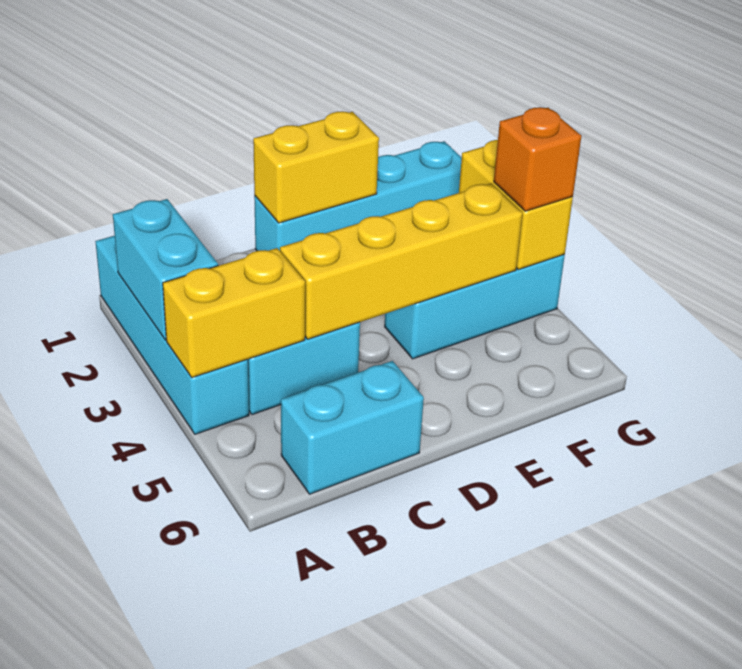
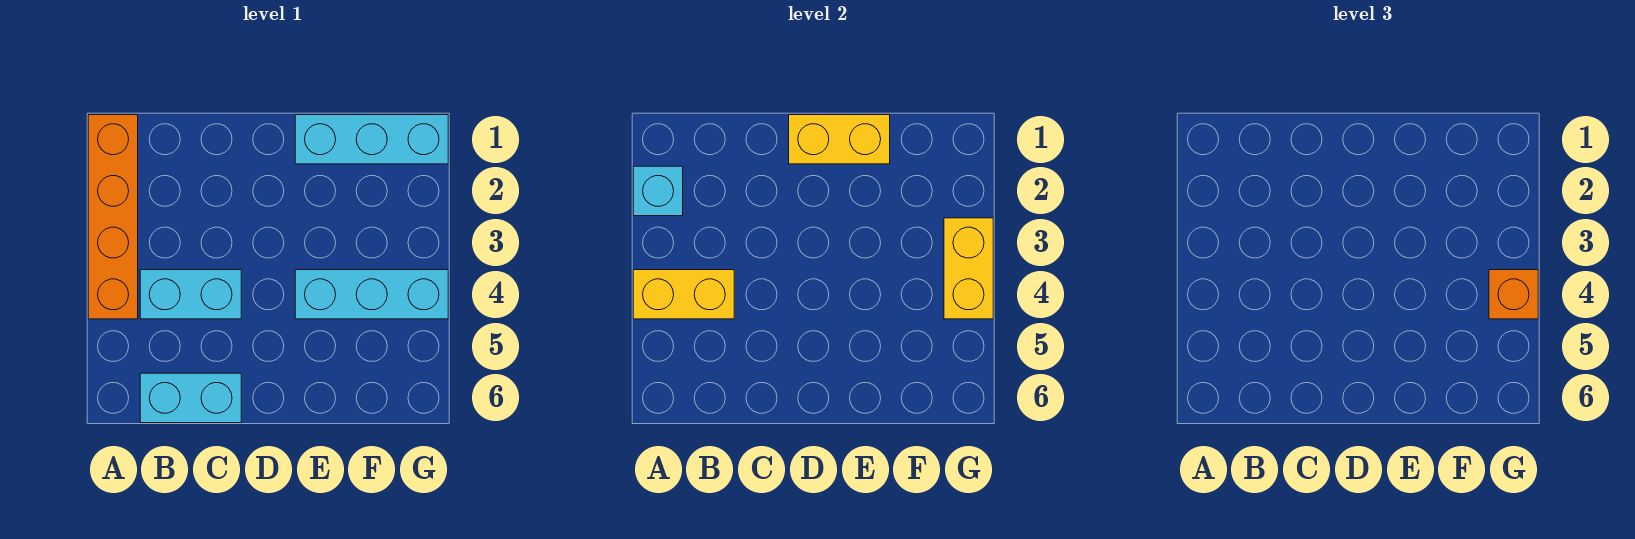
cyan 1x4 brick [95,236,249,434] -> orange 1x4 brick [88,115,138,319]
cyan 1x2 brick [113,199,218,340] -> cyan 1x1 brick [633,166,683,216]
yellow 1x4 brick [280,183,523,339] -> none
cyan 1x4 brick [254,141,462,251] -> cyan 1x3 brick [295,115,448,164]

